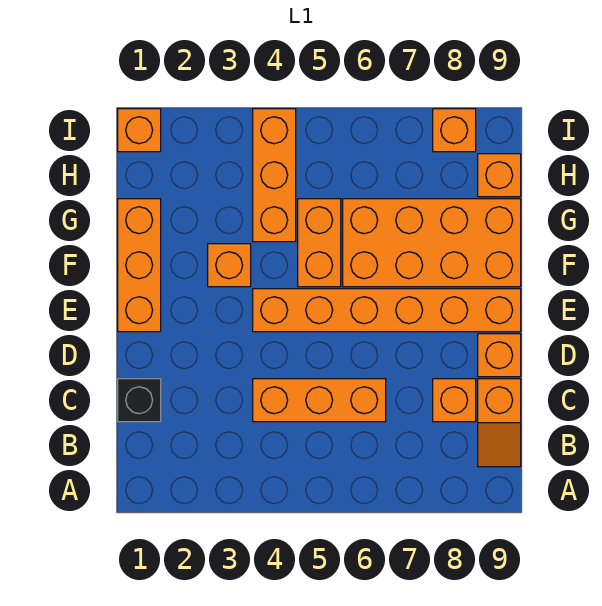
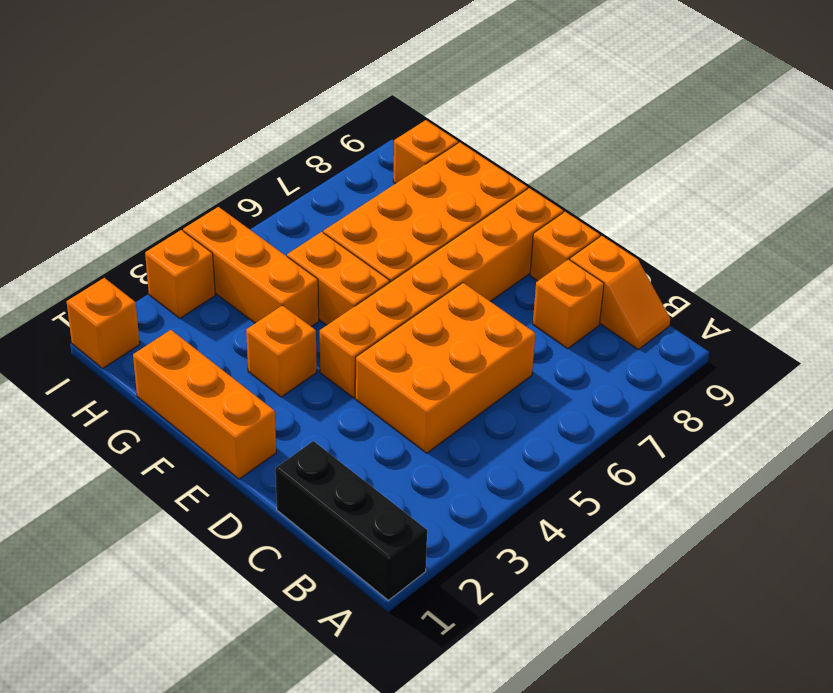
black 1x1 brick [118,379,161,422] -> black 1x3 brick [275,441,427,600]
orange 1x3 brick [253,379,386,422] -> orange 2x3 brick [355,283,535,453]
orange 1x1 brick [433,109,476,152] -> orange 1x1 brick moved to [145,230,215,318]

